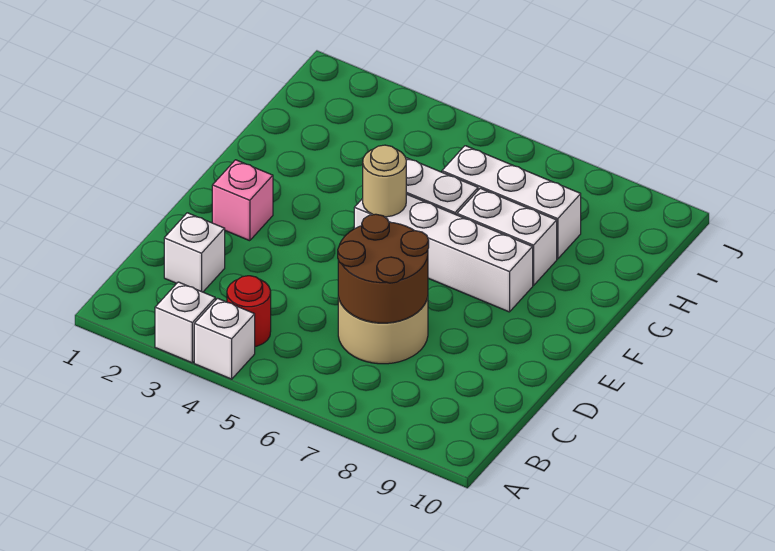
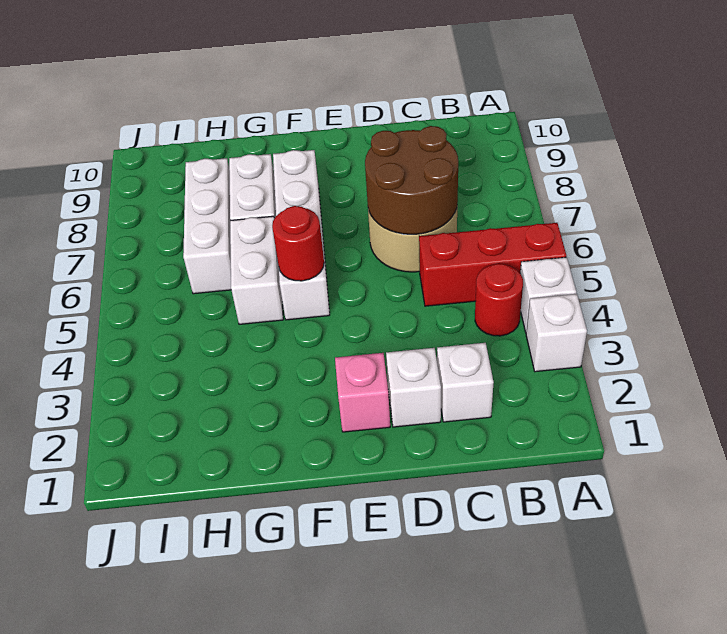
none -> red 1x3 brick [419,223,566,306]
none -> white 1x1 brick [386,348,441,427]
tan 1x1 round brick [363,145,406,217] -> red 1x1 round brick [272,206,324,281]

